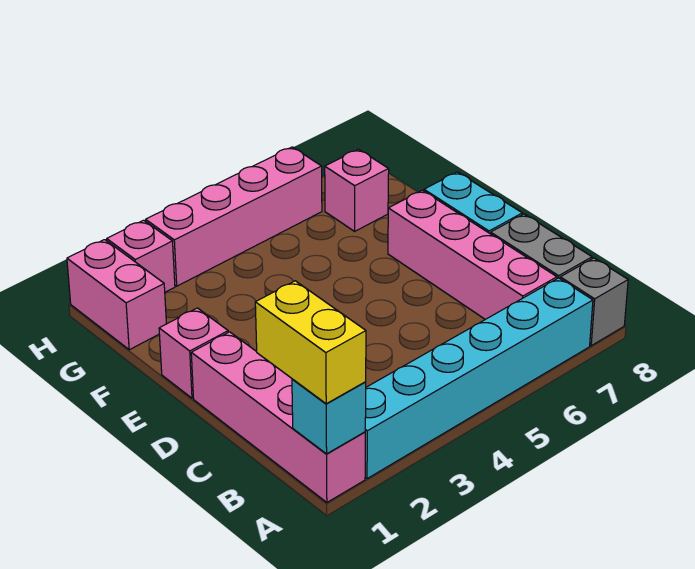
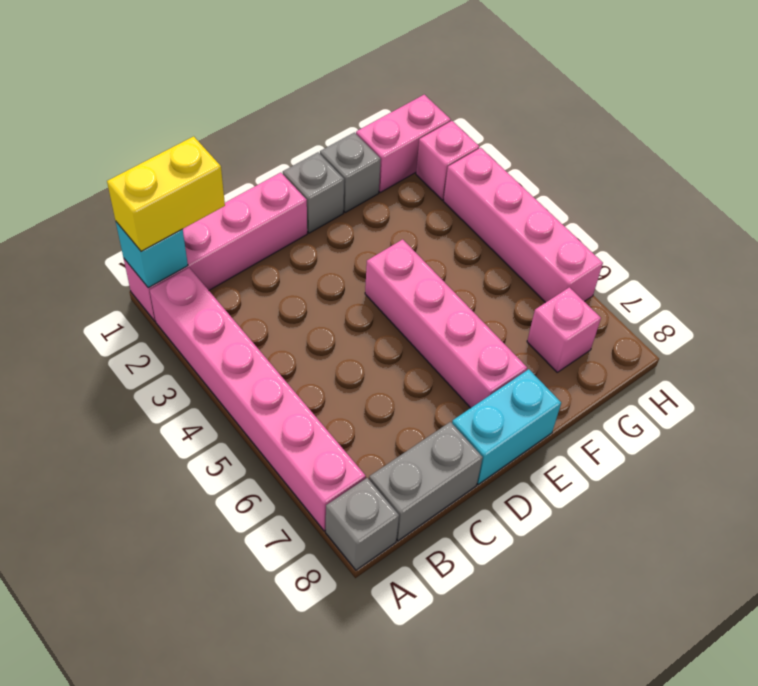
cyan 1x6 brick [365,278,593,479] -> pink 1x6 brick [150,268,366,531]
pink 1x4 brick [388,190,557,319] -> pink 1x4 brick turned to [365,239,527,408]
pink 1x1 brick [159,308,228,398] -> grey 1x1 brick [283,152,344,233]
none -> grey 1x1 brick [320,132,381,213]

